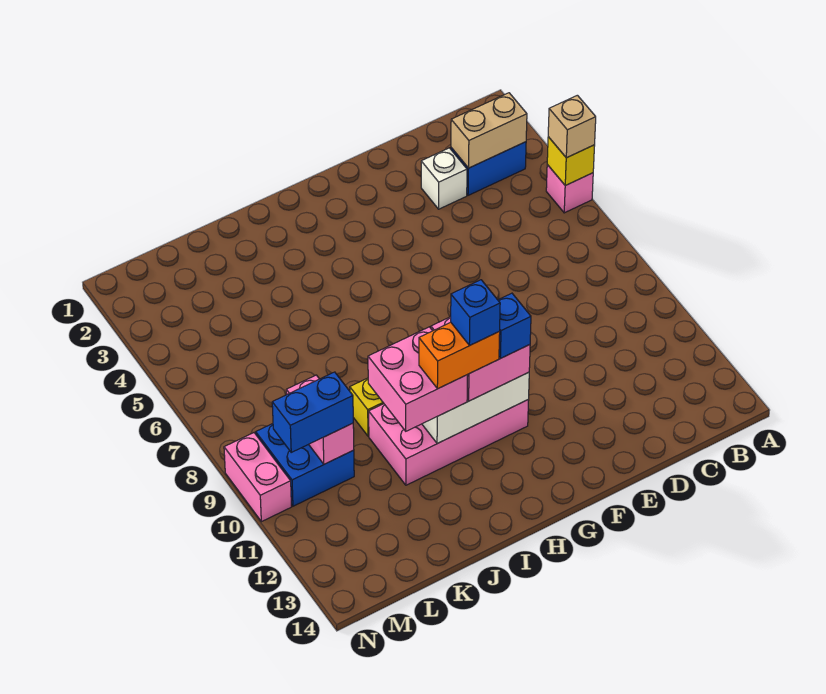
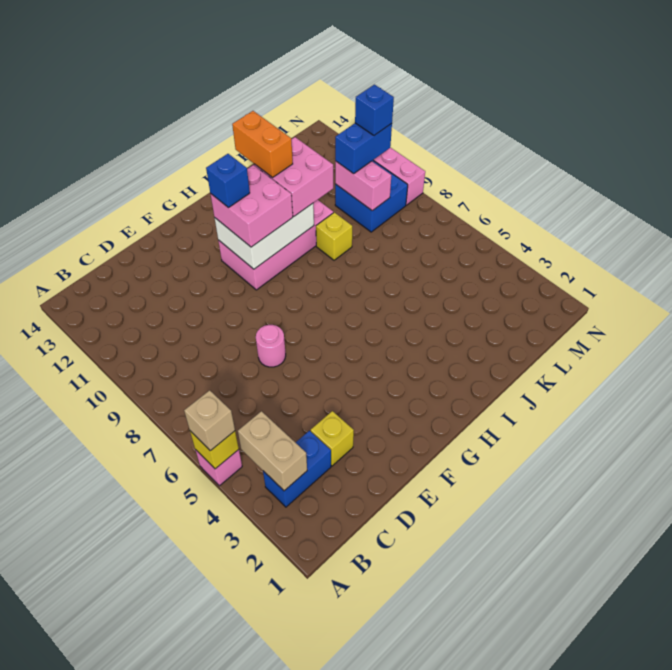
tan 1x2 brick [451,93,527,168] -> tan 1x2 brick turned to [238,411,307,491]
white 1x1 brick [421,148,467,209] -> yellow 1x1 brick [311,411,354,466]
none -> pink 1x1 round brick [256,325,286,367]
orange 1x2 brick [419,322,500,389] -> orange 1x2 brick turned to [232,111,293,178]
blue 1x1 brick [451,280,500,345] -> blue 1x1 brick moved to [355,85,394,135]

